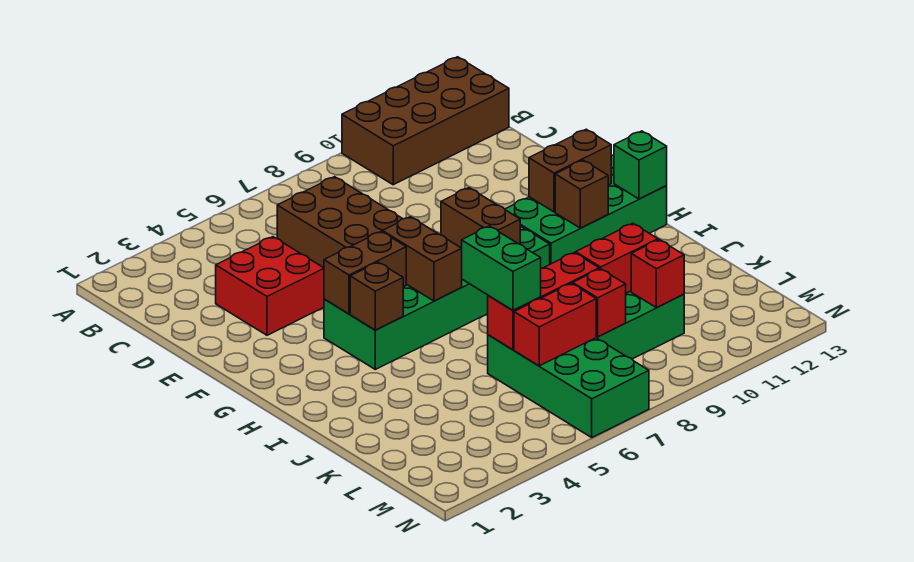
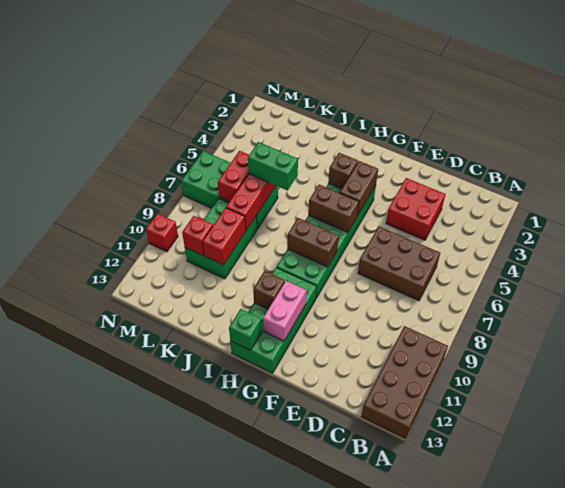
brown 1x2 brick [529,129,611,212] -> pink 1x2 brick [263,281,306,341]
red 1x1 brick [573,269,626,337] -> red 1x1 brick moved to [146,214,178,252]

